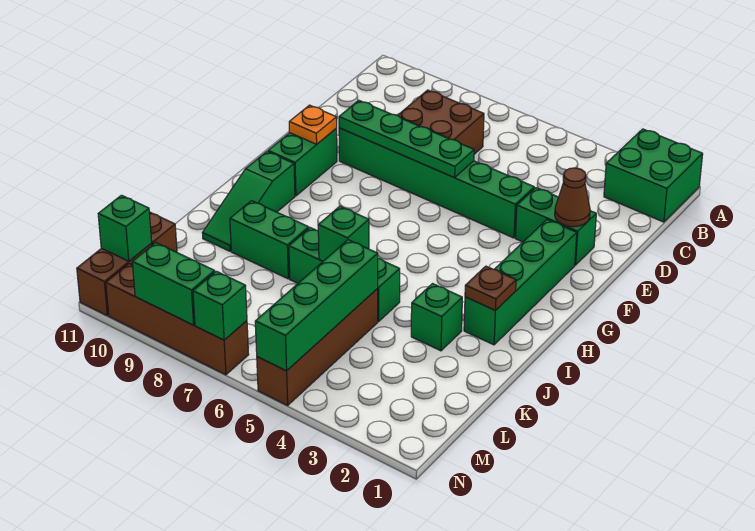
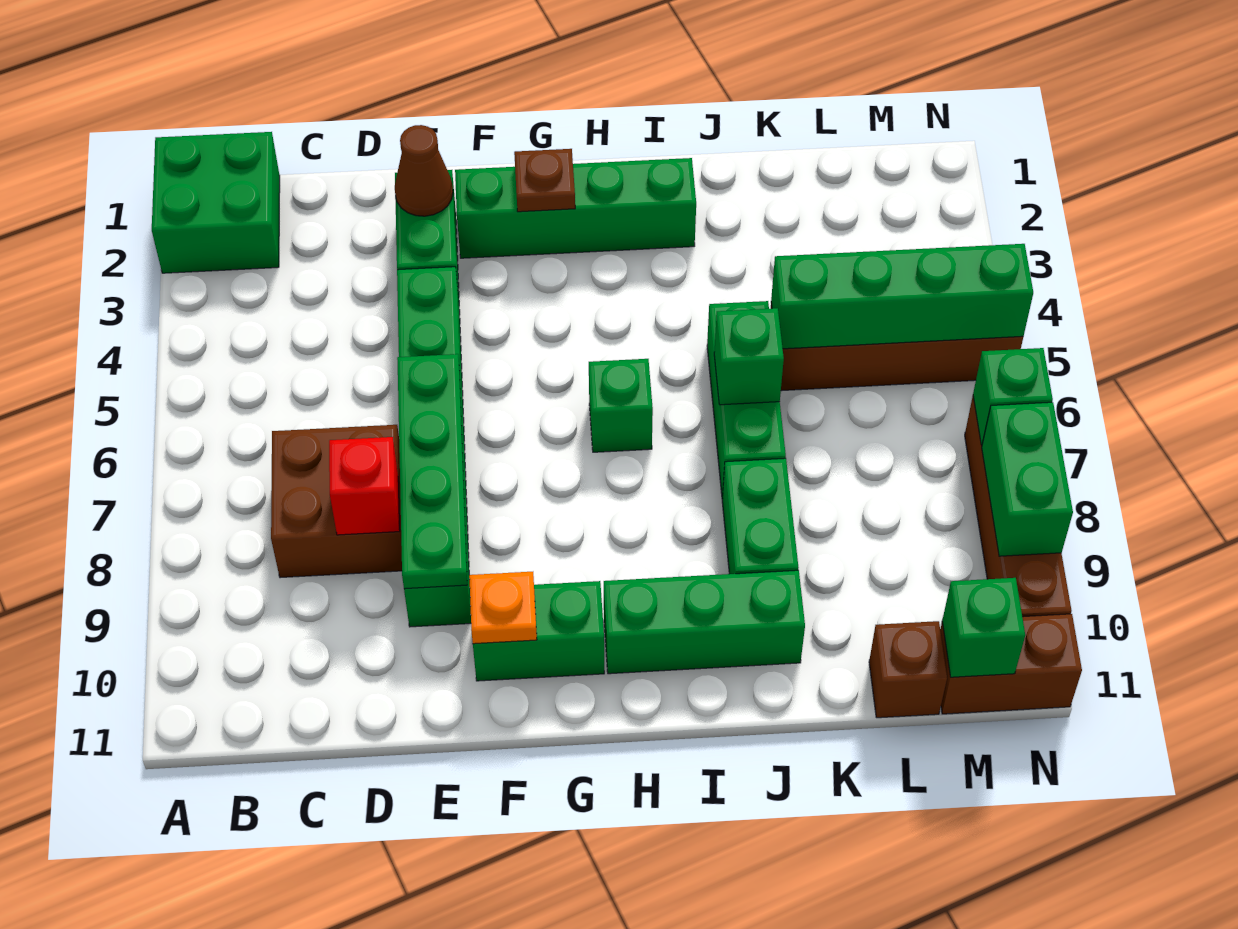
none -> red 1x1 brick [329,437,400,535]
green 1x3 slope [203,152,295,251] -> green 1x3 brick [604,570,805,674]
brown 1x1 plate [465,266,516,310] -> brown 1x1 plate moved to [514,149,575,212]
green 1x1 brick [411,284,462,351] -> green 1x1 brick moved to [589,359,653,452]

